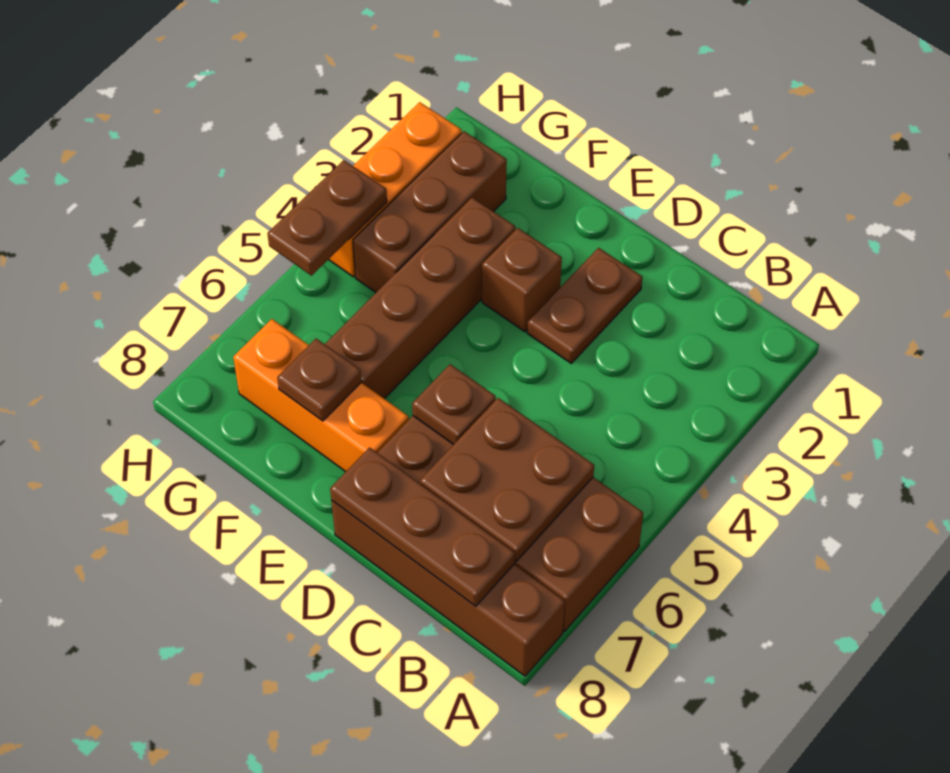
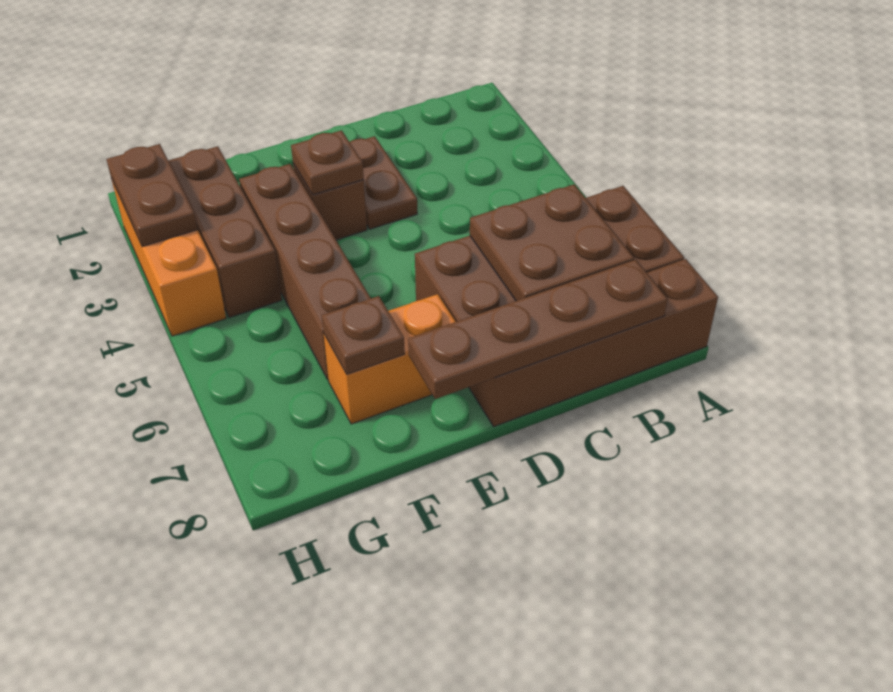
brown 1x3 plate [330,447,515,606] -> brown 1x4 plate [408,260,668,399]
brown 1x1 plate [412,364,496,445] -> brown 1x1 plate moved to [291,130,364,195]
orange 1x3 brick [233,319,409,472] -> orange 1x2 brick [323,294,456,424]
brown 1x2 plate [267,160,387,276] -> brown 1x2 plate moved to [106,144,198,247]

